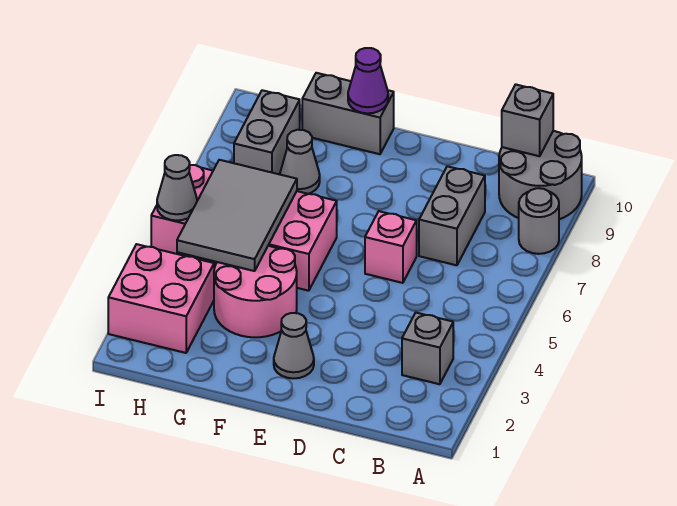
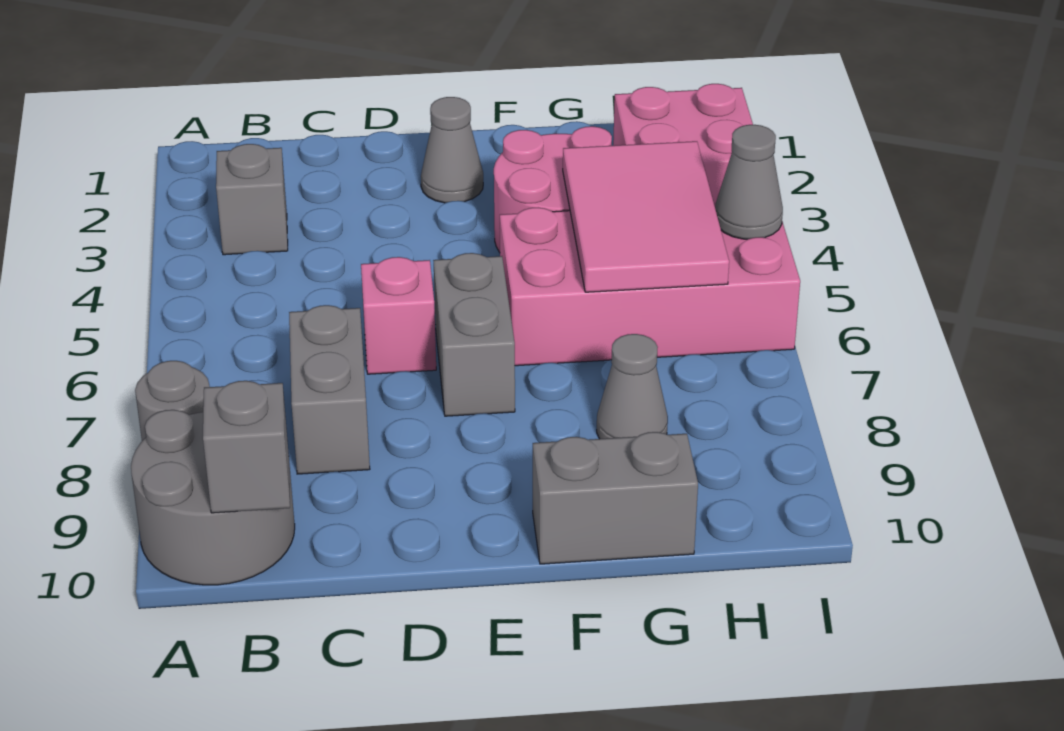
purple 1x1 cone [348,48,388,113] -> none
grey 2x3 tile [177,160,297,271] -> pink 2x3 tile [563,141,729,292]
grey 1x2 brick [234,90,300,174] -> grey 1x2 brick moved to [433,253,515,416]

